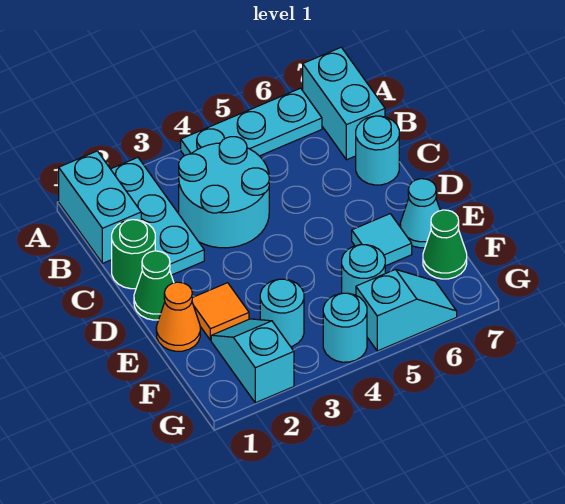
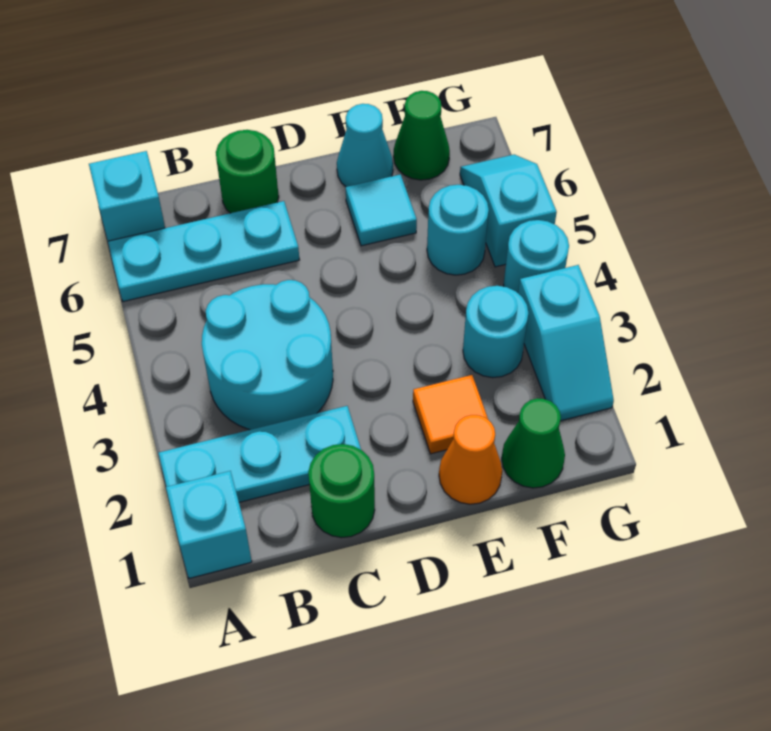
cyan 1x2 brick [59,151,141,263] -> cyan 1x1 brick [166,471,252,578]
cyan 1x3 plate [181,88,322,156] -> cyan 1x3 plate turned to [108,201,299,302]
cyan 1x2 brick [303,47,385,160] -> cyan 1x1 brick [89,151,165,241]
cyan 1x1 round brick [356,116,399,185] -> green 1x1 round brick [216,130,279,213]
green 1x1 cone [134,251,174,320] -> green 1x1 cone moved to [502,398,565,488]
cyan 1x2 slope [211,319,294,403] -> cyan 1x2 slope turned to [518,265,614,421]

